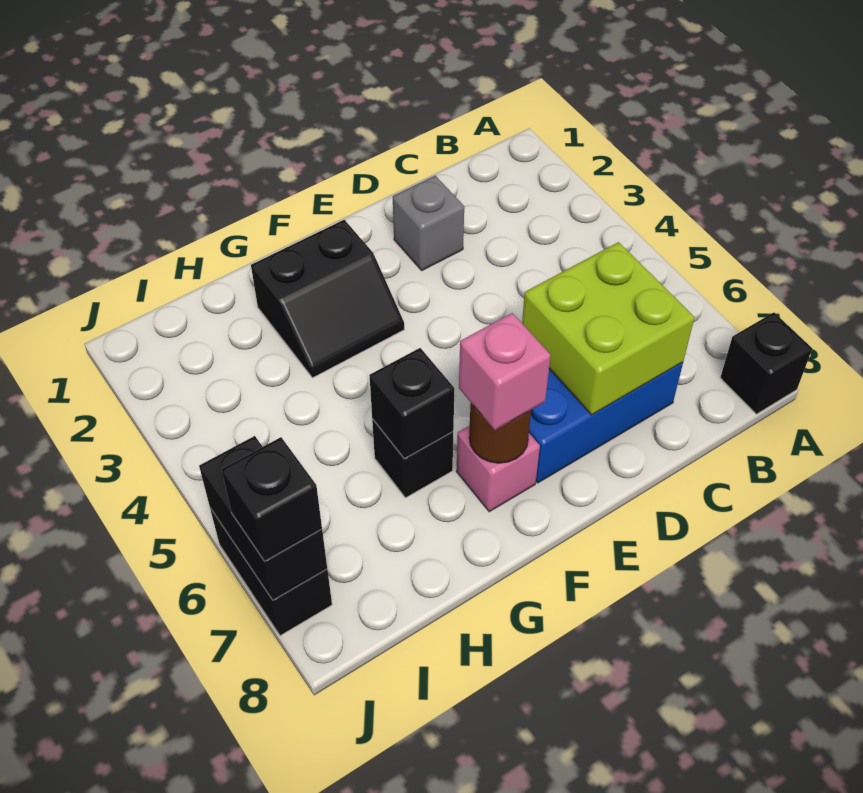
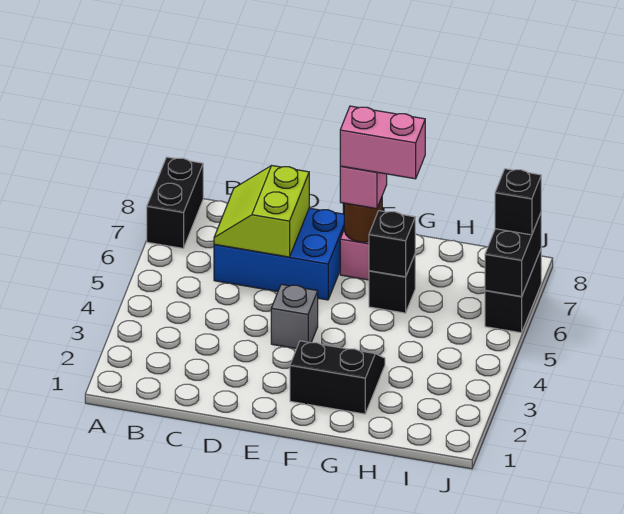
black 1x1 brick [720,313,812,414] -> black 1x2 brick [147,157,203,248]
lime 2x2 brick [522,242,695,415] -> lime 2x2 slope [214,166,309,257]
grey 1x1 brick [393,176,464,270] -> grey 1x1 brick moved to [271,284,318,349]
none -> pink 1x2 brick [340,106,425,179]

